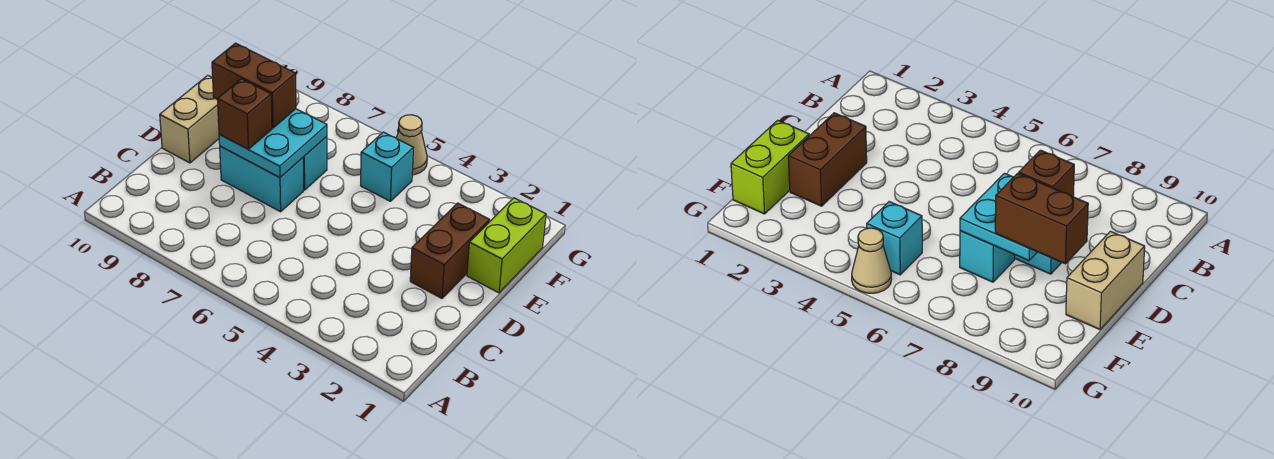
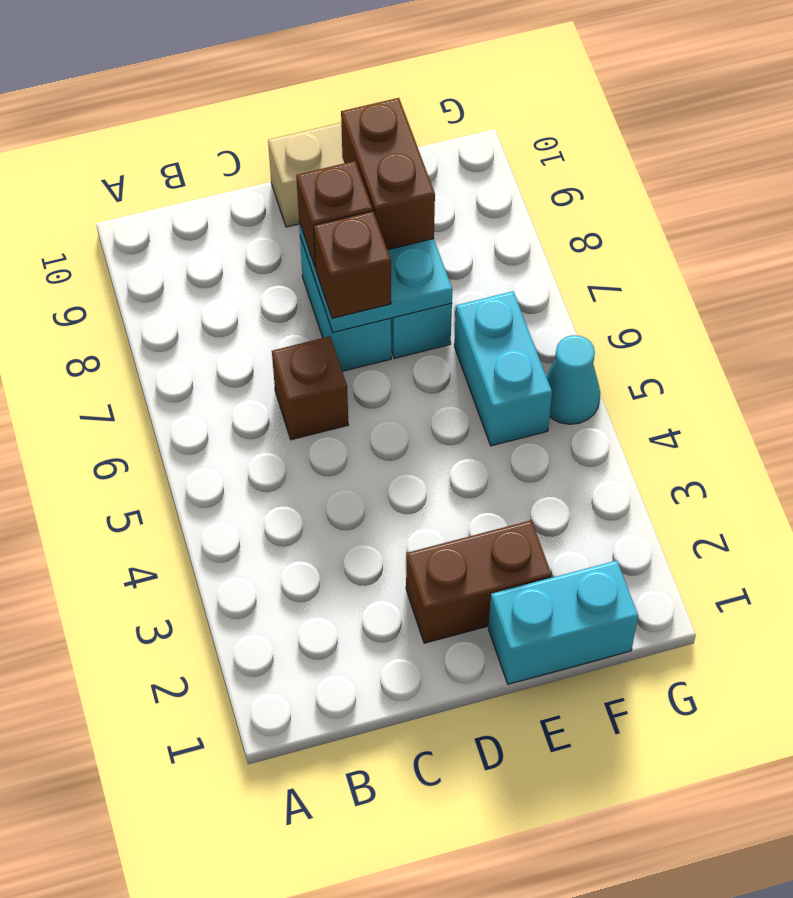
none -> brown 1x1 brick [272,336,348,440]
none -> brown 1x1 brick [314,211,391,318]
lime 1x2 brick [467,198,546,293] -> cyan 1x2 brick [488,561,638,684]
cyan 1x1 brick [361,132,413,201] -> cyan 1x2 brick [454,291,552,446]
tan 1x1 cone [396,115,427,175] -> cyan 1x1 cone [546,335,600,424]

